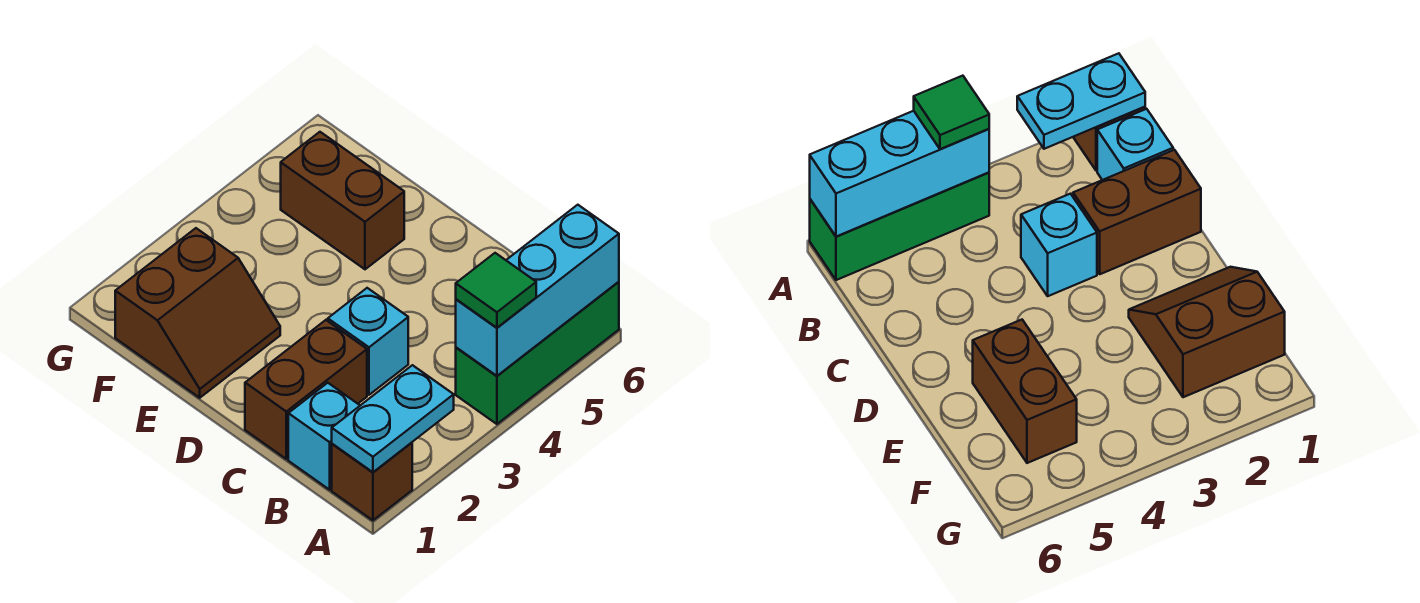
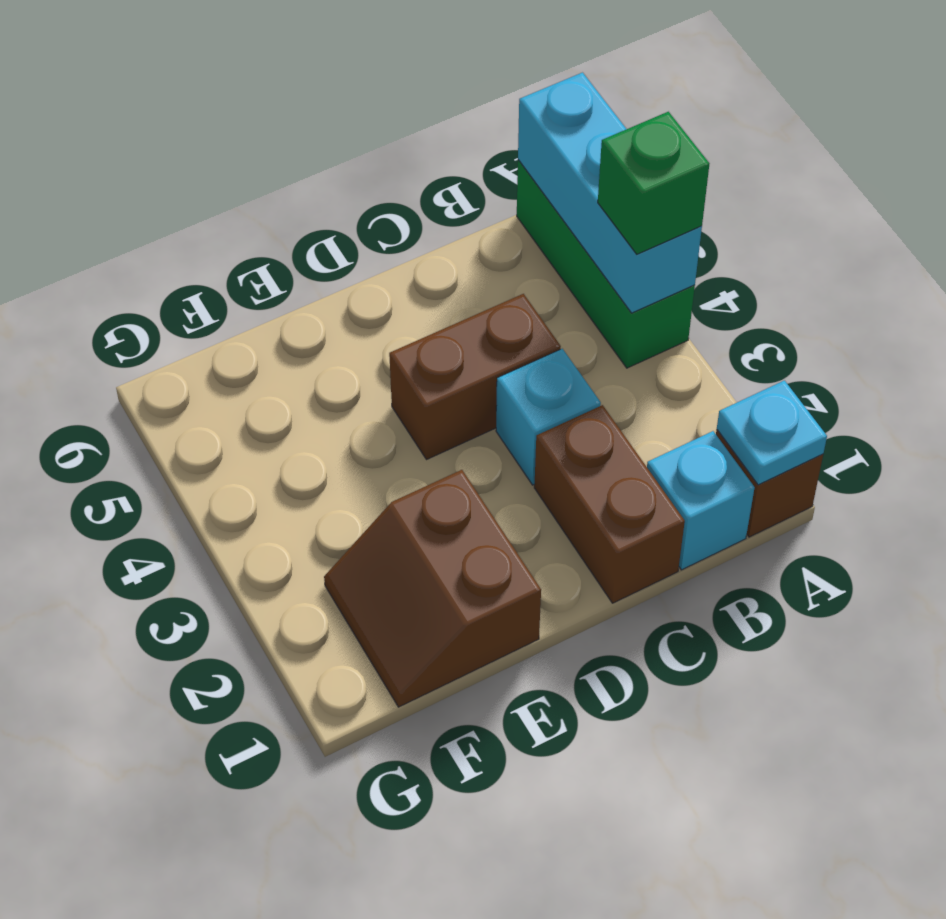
cyan 1x2 plate [332,365,454,472] -> cyan 1x1 plate [717,381,827,485]
green 1x1 tile [456,253,536,328] -> green 1x1 brick [598,112,709,254]
brown 2x2 slope [115,228,280,398] -> brown 2x2 slope turned to [324,470,541,707]
brown 1x2 brick [281,132,404,269] -> brown 1x2 brick moved to [389,294,561,460]

